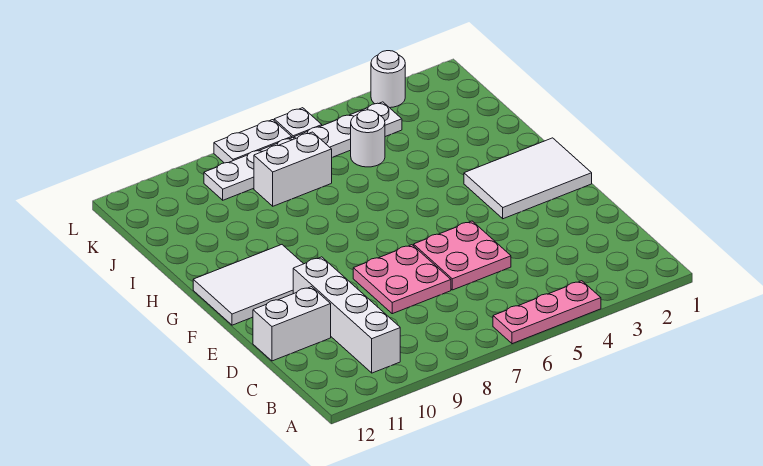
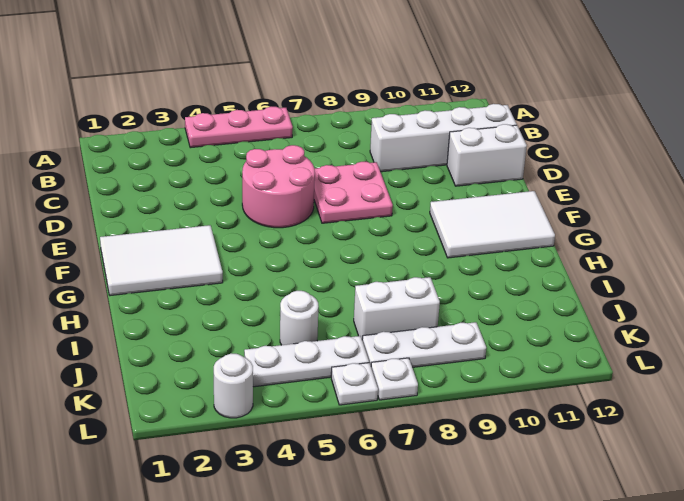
white 1x4 brick [293,257,400,373] -> white 1x4 brick turned to [370,104,517,172]
pink 2x2 plate [414,221,511,290] -> pink 2x2 round brick [242,145,315,228]
white 1x2 plate [214,120,292,163] -> white 1x1 plate [371,358,418,400]

